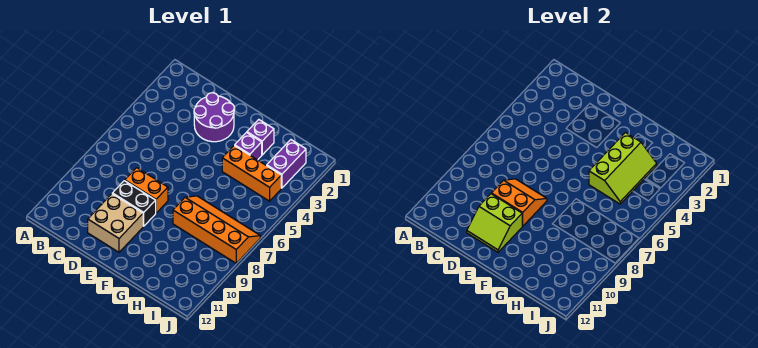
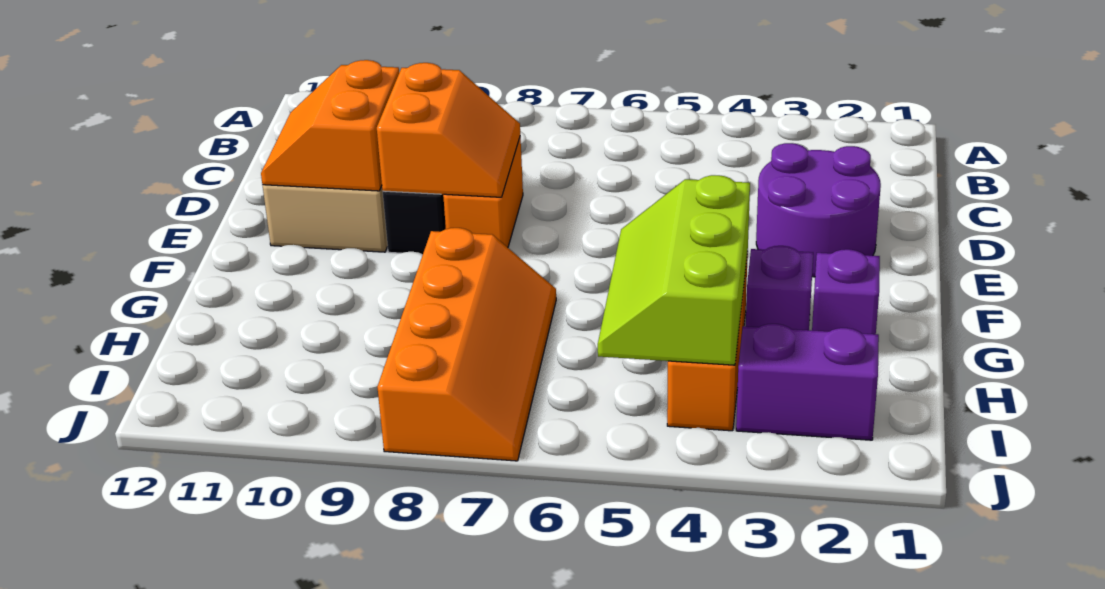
lime 2x2 slope [467,194,522,252] -> orange 2x2 slope [261,60,399,191]
lime 2x3 slope [589,133,657,204] -> lime 2x3 slope turned to [598,175,750,365]

